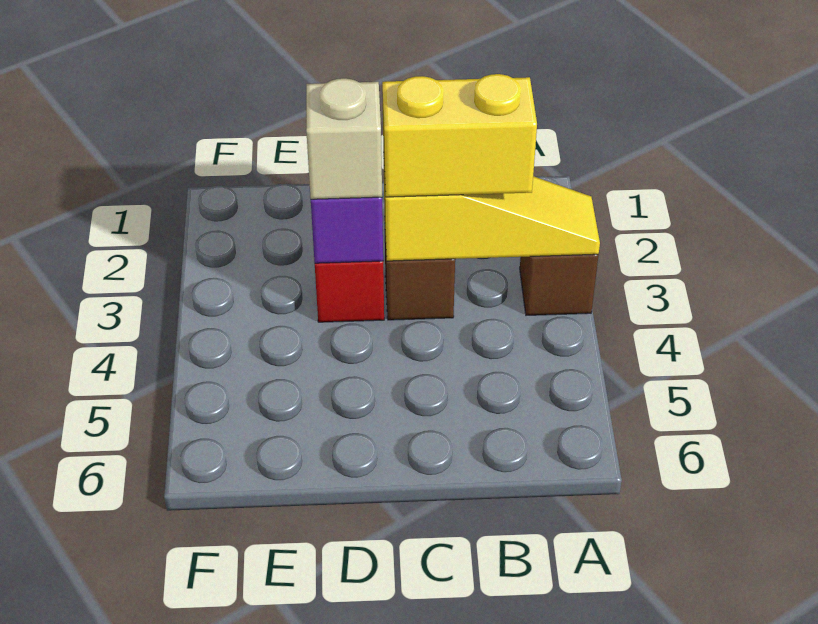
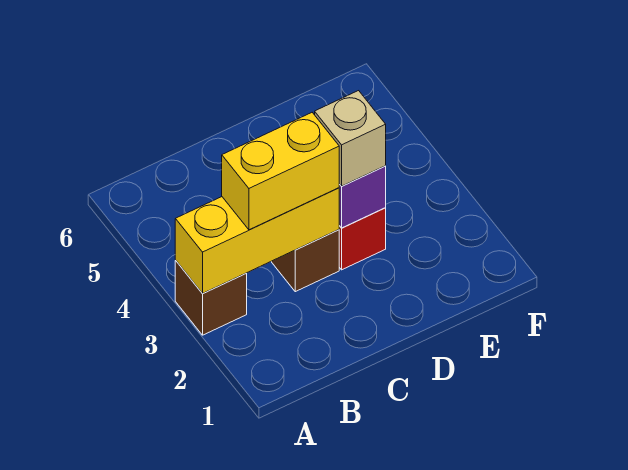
yellow 1x3 slope [383,153,600,261] -> yellow 1x3 brick [175,188,339,294]

